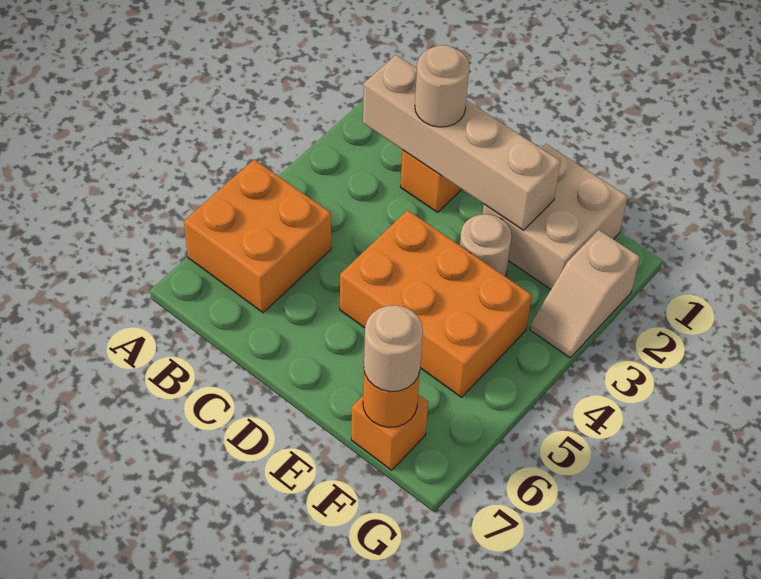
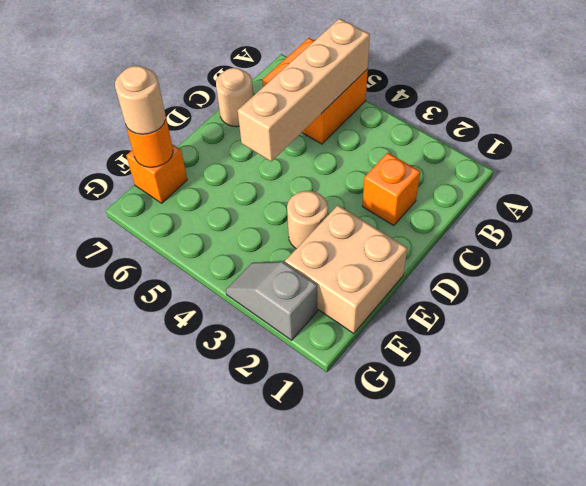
tan 1x4 brick [363,55,561,230] -> tan 1x4 brick moved to [238,19,370,161]
tan 1x1 round brick [415,45,469,127] -> tan 1x1 round brick moved to [216,68,254,127]
orange 2x3 brick [340,210,532,397] -> none
tan 1x2 slope [530,230,640,358] -> grey 1x2 slope [226,262,318,340]

